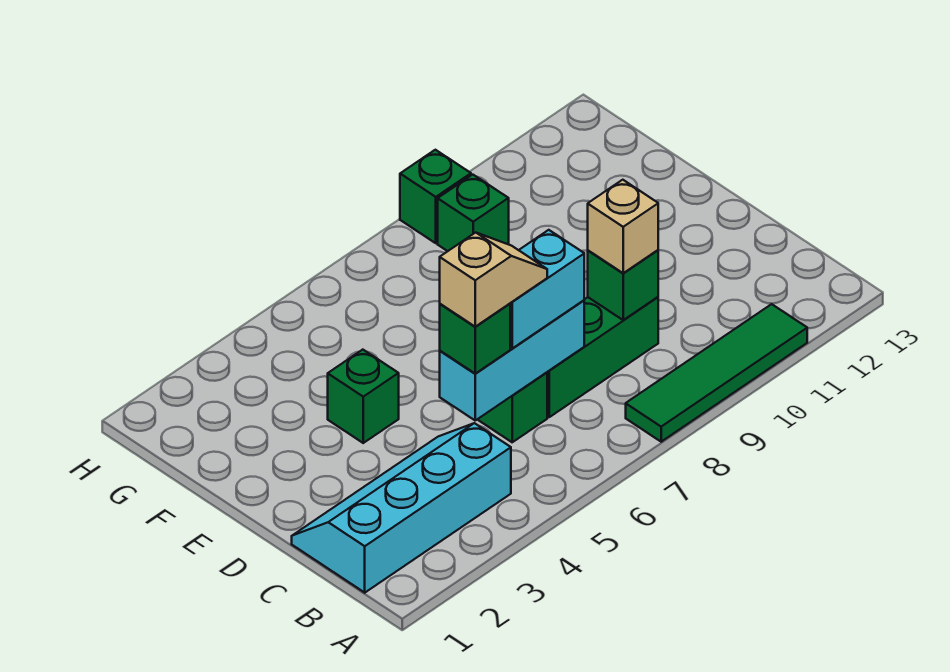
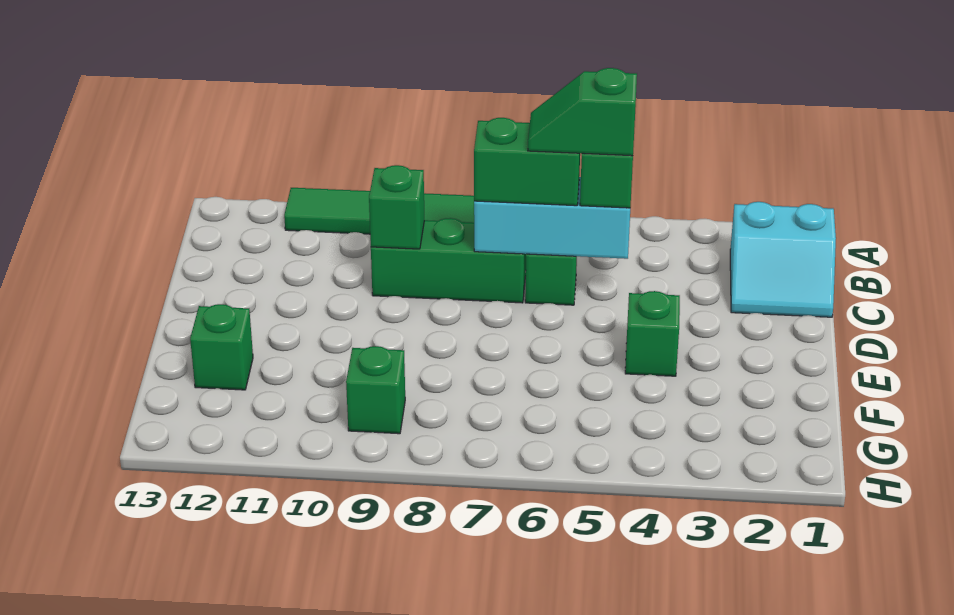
cyan 2x4 slope [292,423,511,593] -> cyan 2x2 slope [730,202,836,317]
tan 1x2 slope [440,233,547,327] -> green 1x2 slope [528,68,637,156]
cyan 1x2 brick [510,230,584,348] -> green 1x2 brick [474,118,580,206]
tan 1x1 brick [588,180,658,273] -> none
green 1x1 brick [400,150,471,243] -> green 1x1 brick moved to [190,304,253,390]

